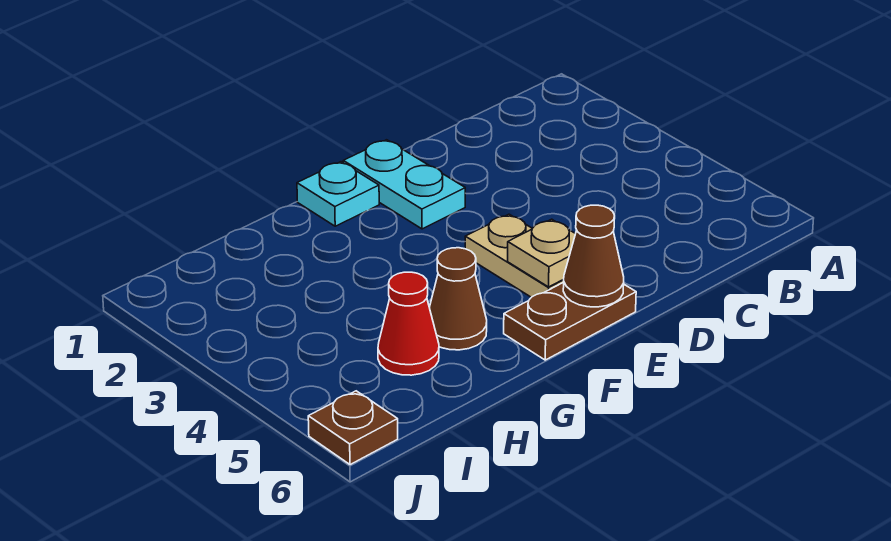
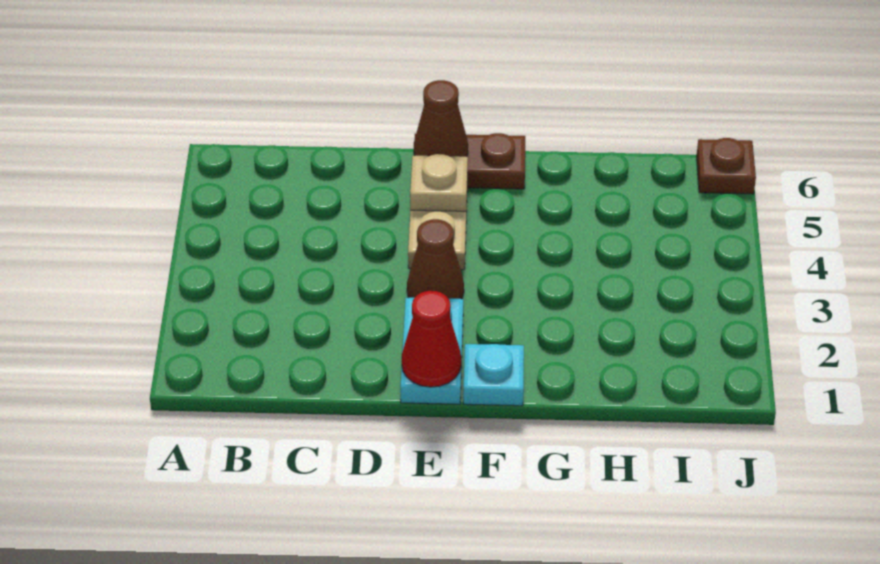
brown 1x1 cone [429,248,487,350] -> brown 1x1 cone moved to [407,219,464,299]
red 1x1 cone [378,272,439,375] -> red 1x1 cone moved to [402,291,461,387]

